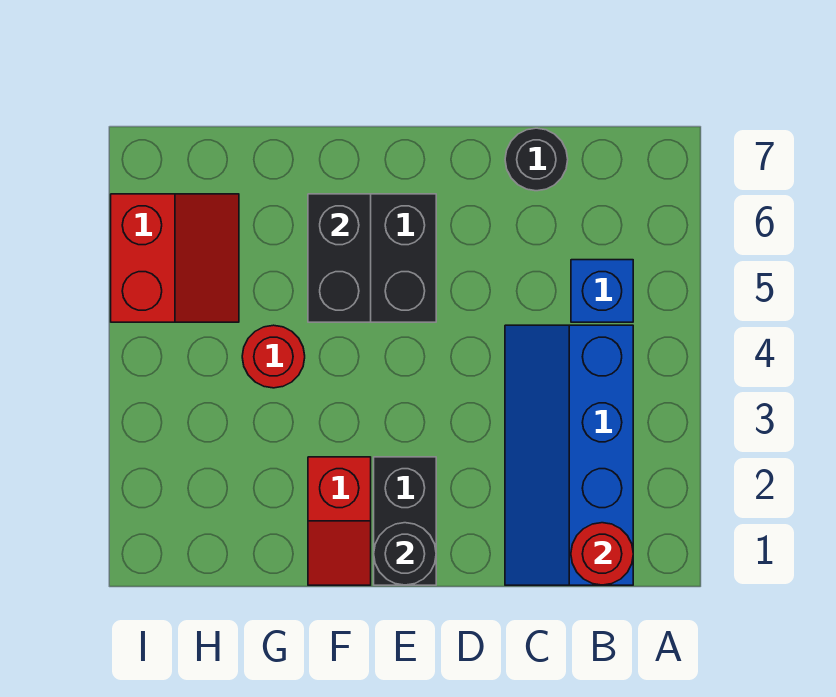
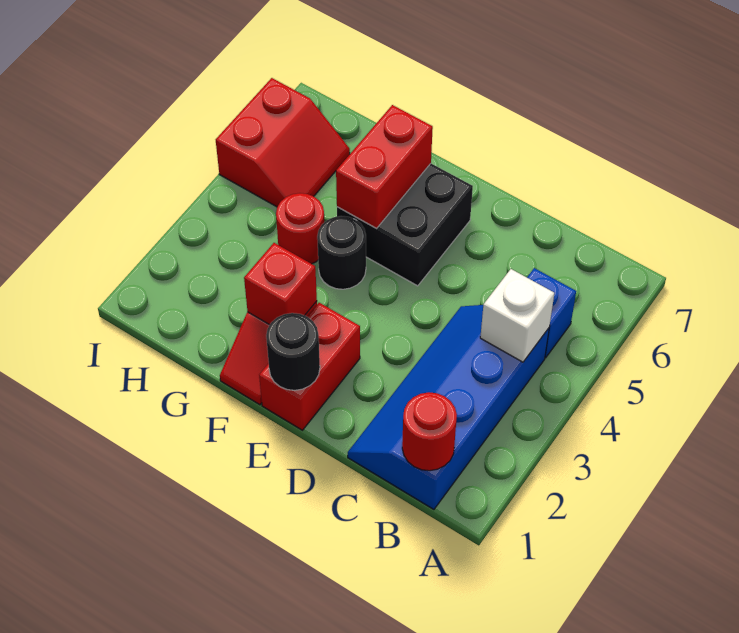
none -> white 1x1 brick [480,269,554,362]
black 1x1 round brick [505,128,568,191] -> black 1x1 round brick moved to [317,216,366,289]
black 1x2 brick [374,457,436,585] -> red 1x2 brick [259,303,360,430]
none -> red 1x1 brick [244,243,317,325]
black 1x2 brick [308,194,371,322] -> red 1x2 brick [336,105,433,228]

